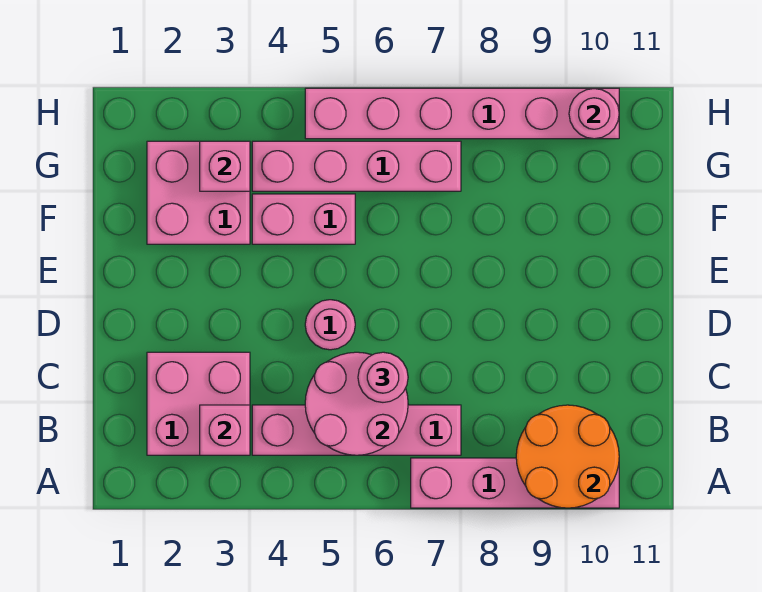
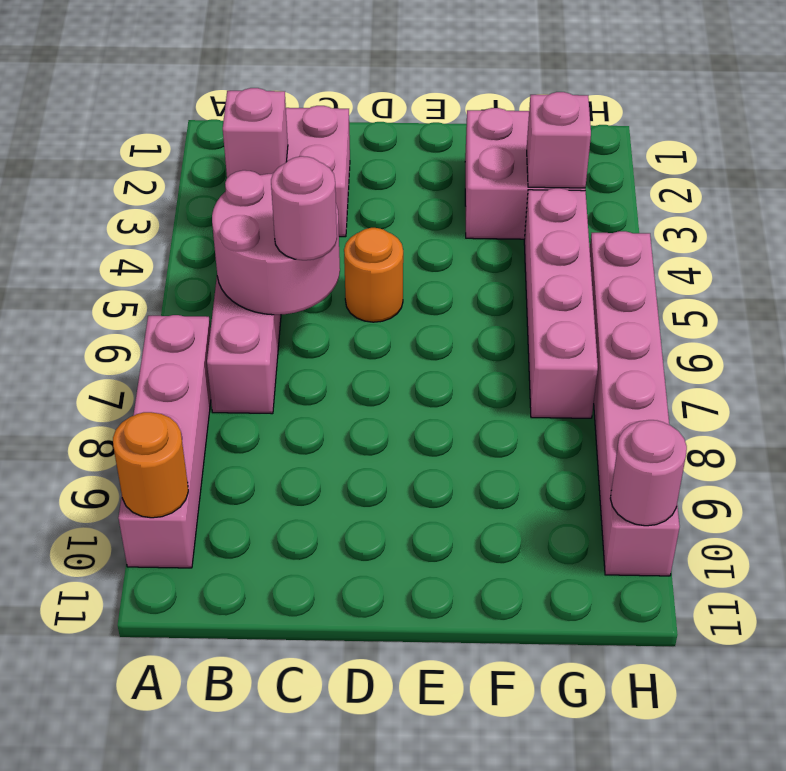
orange 2x2 round brick [516,405,619,508] -> orange 1x1 round brick [113,412,188,518]
pink 1x1 round brick [305,300,355,350] -> orange 1x1 round brick [344,228,403,322]
pink 1x2 brick [252,194,355,244] -> none

